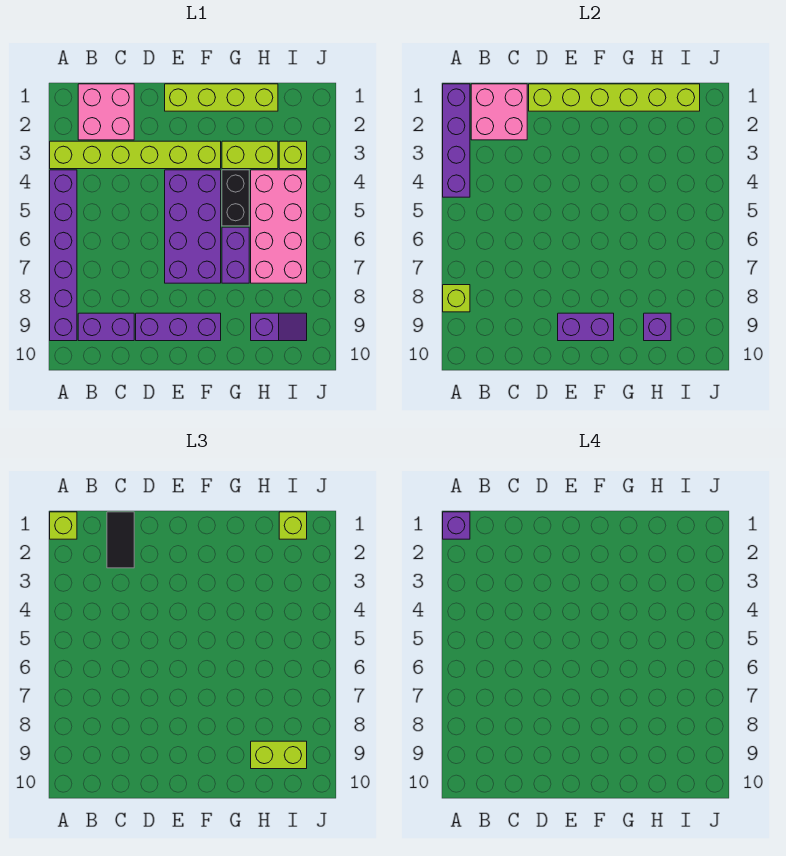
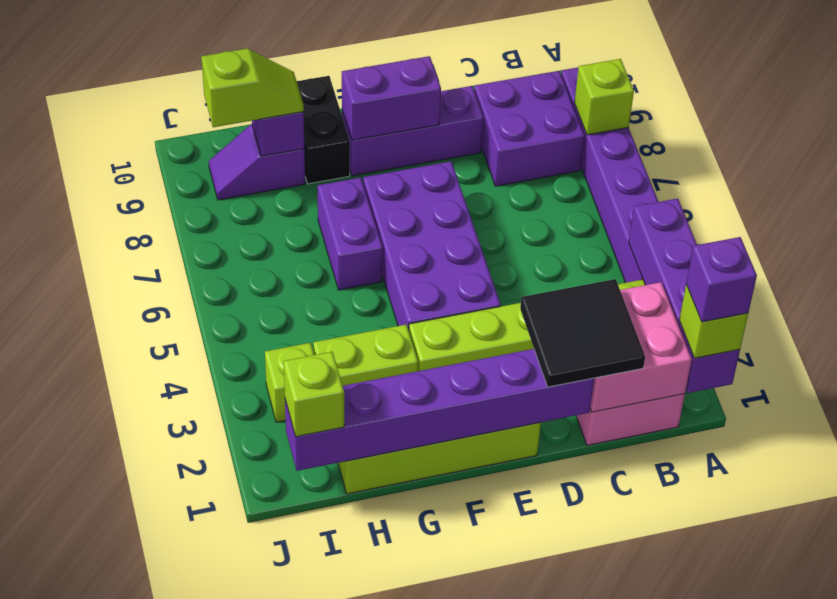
purple 1x2 brick [78,313,134,341] -> purple 2x2 brick [474,71,585,186]
black 1x2 tile [107,512,134,568] -> black 2x2 tile [520,279,645,387]
lime 1x6 brick [529,84,700,111] -> purple 1x6 brick [285,349,594,471]
black 1x2 brick [222,170,249,226] -> black 1x2 brick moved to [297,76,350,184]
pink 2x4 brick [251,170,307,283] -> none
lime 1x2 brick [251,741,307,769] -> lime 1x2 slope [201,49,304,127]

